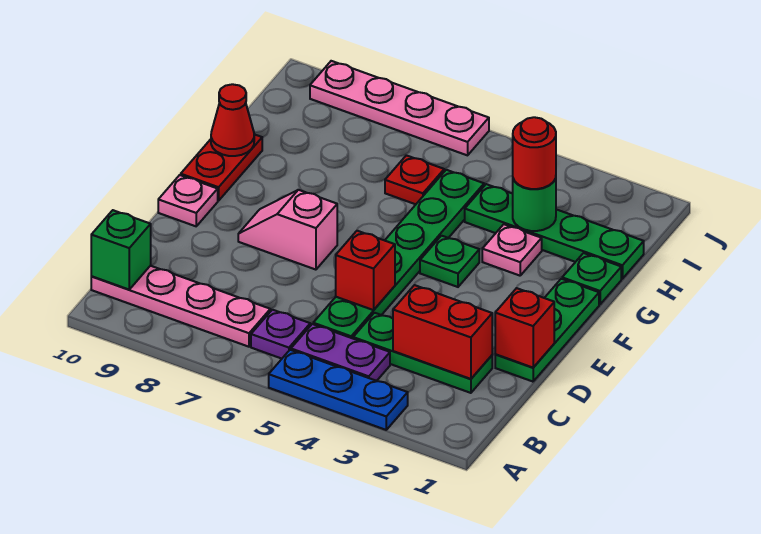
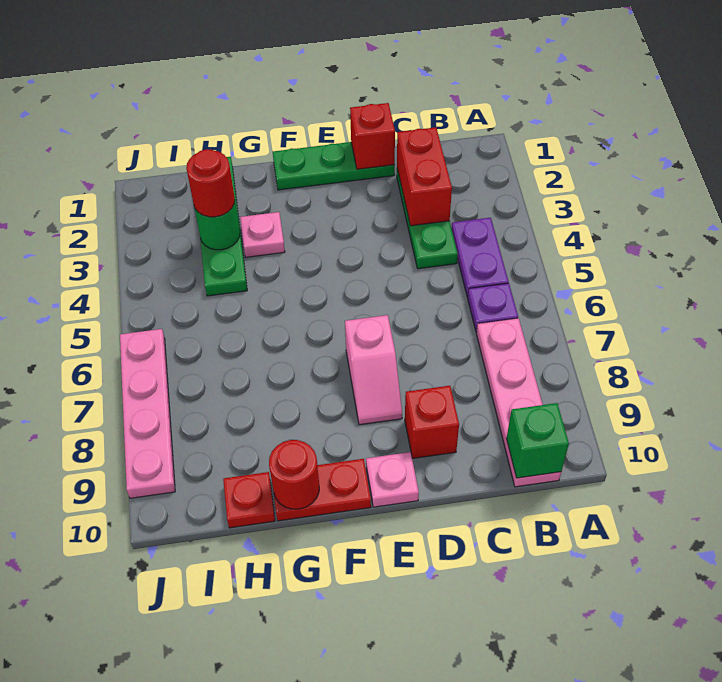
blue 1x3 plate [269,350,408,430] -> none
green 1x6 plate [313,170,484,338] -> none
red 1x1 brick [336,231,395,310] -> red 1x1 brick moved to [405,386,459,458]
green 1x1 plate [420,236,479,287] -> none
green 1x1 plate [562,253,621,304] -> none
red 1x1 cone [211,84,254,156] -> red 1x1 round brick [269,440,319,509]
red 1x1 plate [385,155,444,204] -> red 1x1 plate moved to [223,472,275,528]

